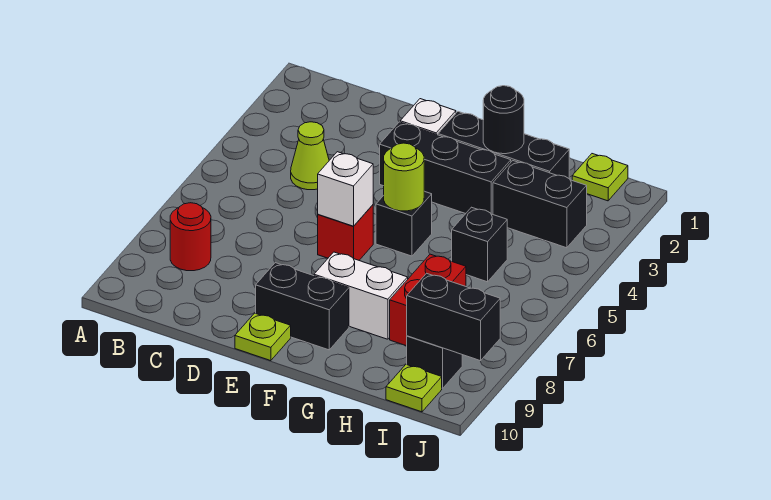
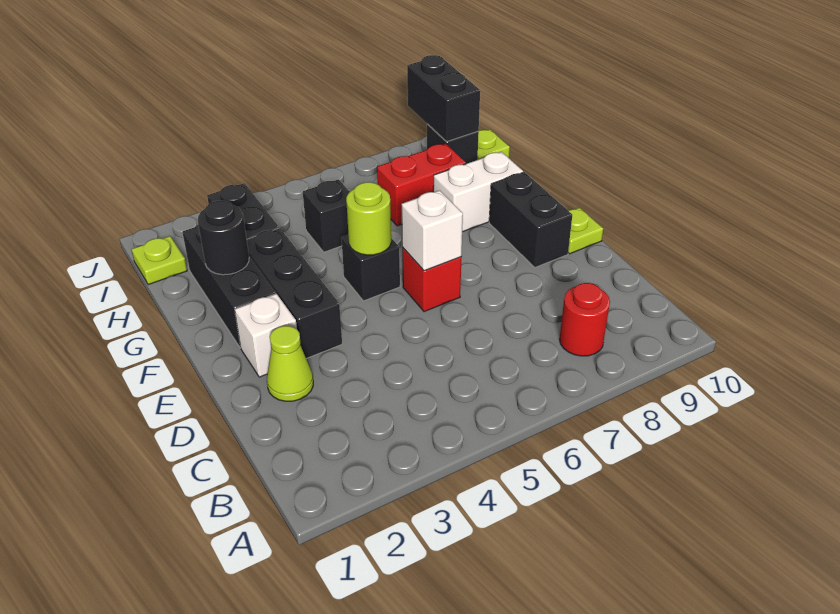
lime 1x1 cone [291,122,329,190] -> lime 1x1 cone moved to [267,326,313,401]
white 1x2 brick [314,252,408,339] -> white 1x2 brick turned to [433,152,523,232]

